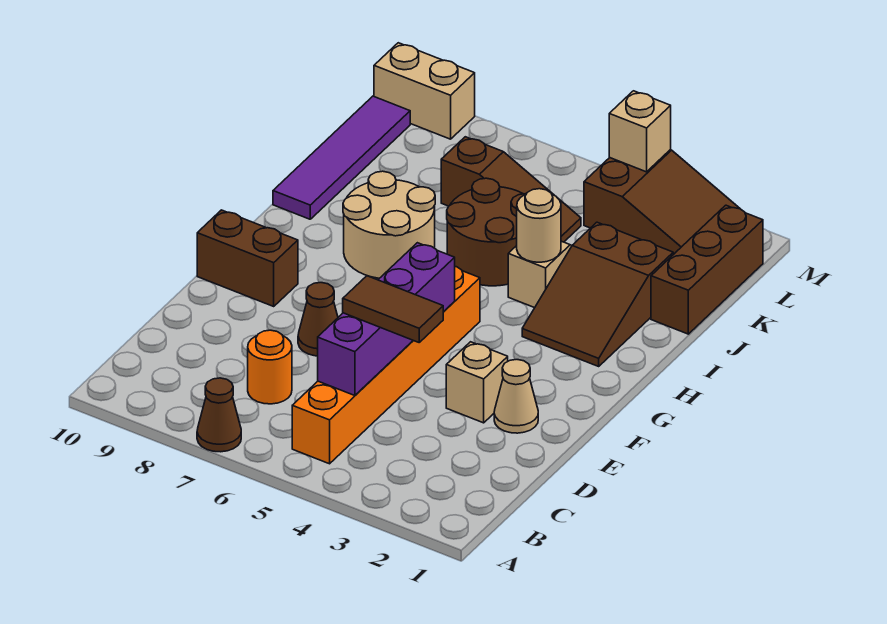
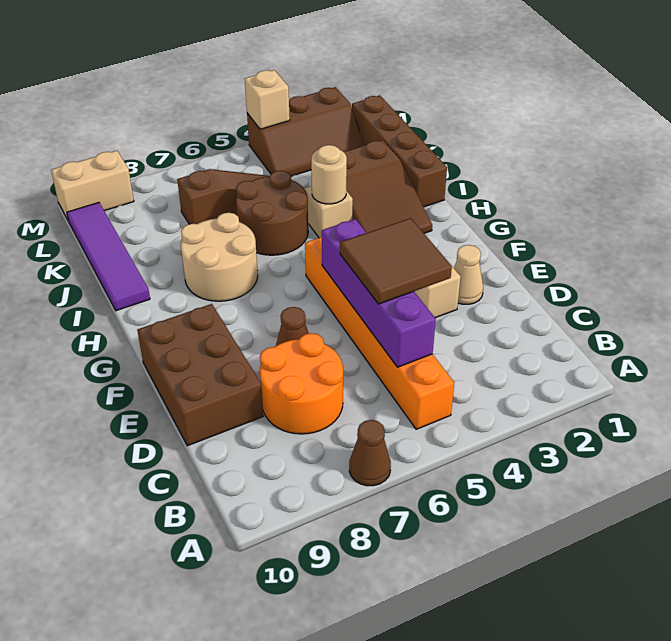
orange 1x1 round brick [248,330,292,404] -> orange 2x2 round brick [260,333,343,434]
brown 1x2 tile [343,276,443,342] -> brown 2x2 tile [340,218,452,304]
brown 1x2 brick [197,210,298,306] -> brown 2x3 brick [137,304,263,446]
brown 1x3 brick [651,205,763,334] -> brown 1x4 brick [352,95,447,207]
brown 2x3 slope [584,150,740,255] -> brown 2x3 slope turned to [247,87,364,176]

